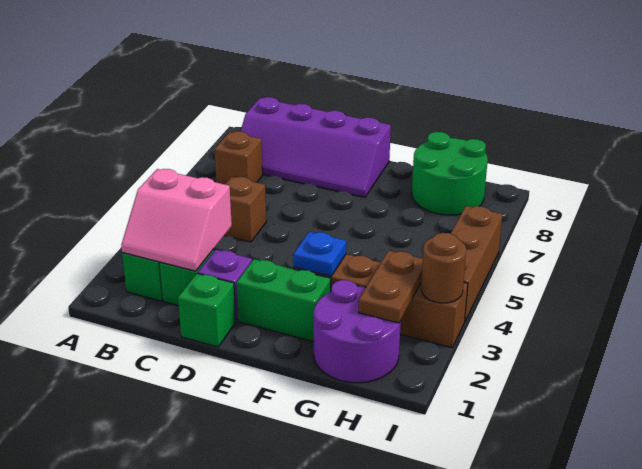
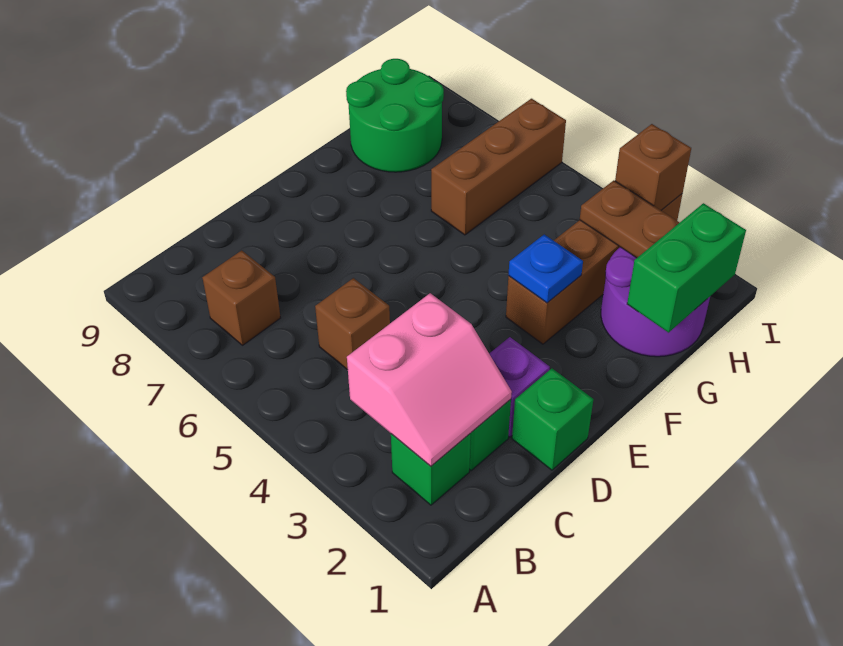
purple 2x4 slope [240,97,391,197] -> none
green 1x2 brick [237,259,331,342] -> green 1x2 brick moved to [627,203,746,333]
brown 1x1 round brick [421,233,466,303] -> brown 1x1 brick [615,124,691,210]
brown 1x3 brick [451,206,503,321] -> brown 1x3 brick turned to [431,99,566,235]

